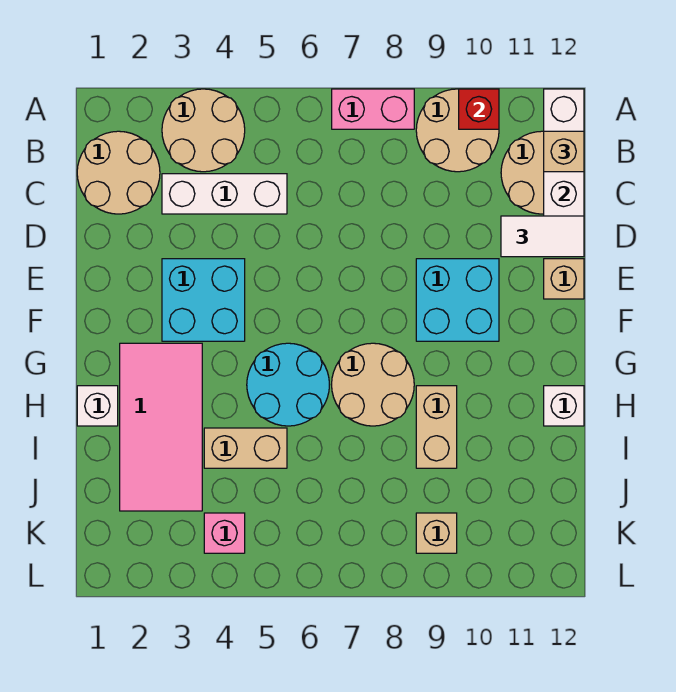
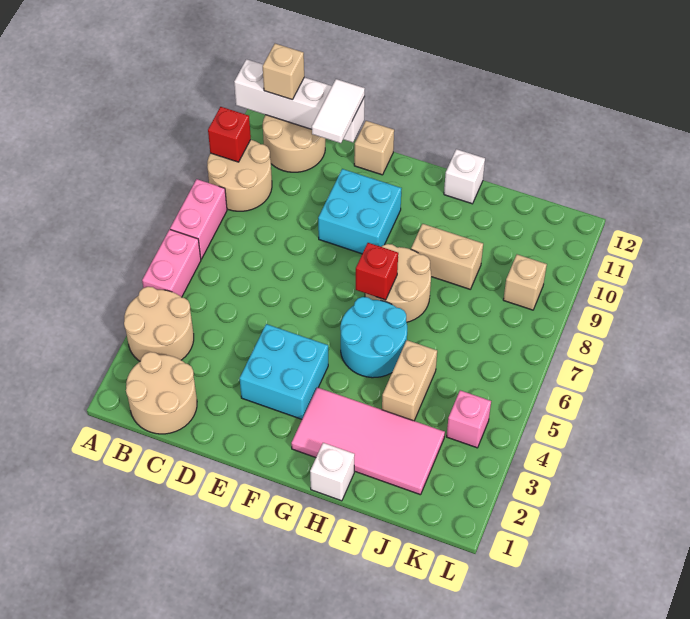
none -> pink 1x2 brick [142,229,201,297]
white 1x3 brick [162,174,287,214] -> none
none -> red 1x1 brick [356,243,398,300]

